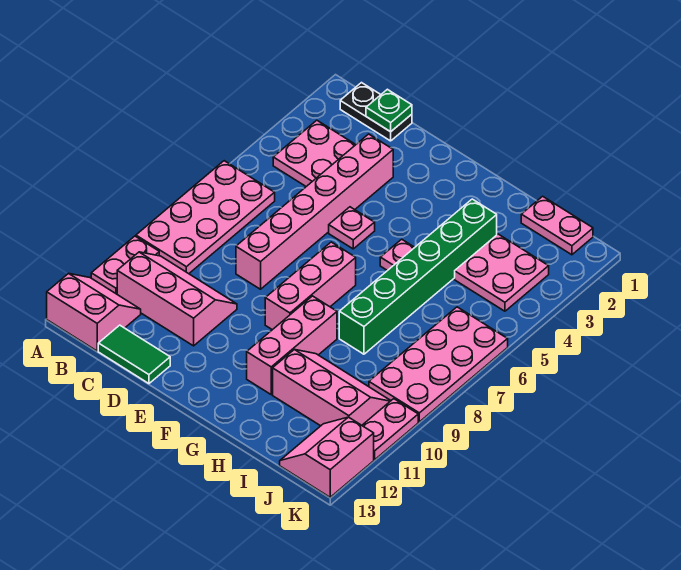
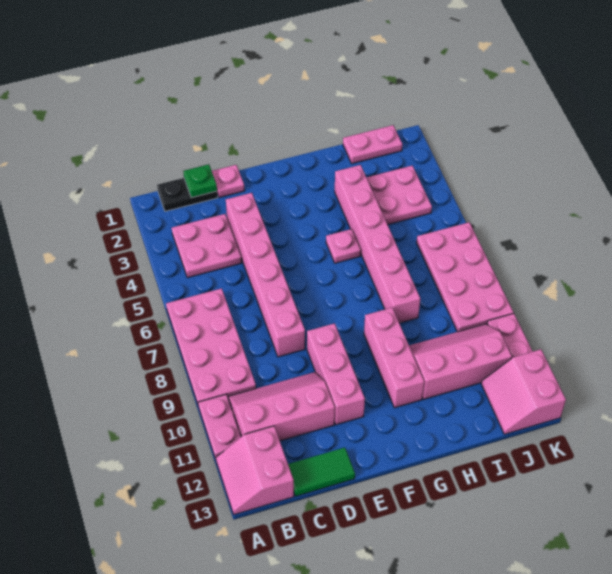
pink 2x2 slope [47,273,141,351] -> pink 2x2 slope turned to [216,426,294,515]
pink 1x1 plate [329,207,375,249] -> pink 1x1 plate moved to [212,165,245,198]
pink 1x3 brick [265,242,356,330] -> pink 1x3 brick moved to [307,323,365,425]
green 1x6 brick [339,199,497,354] -> pink 1x6 brick [335,165,420,323]

